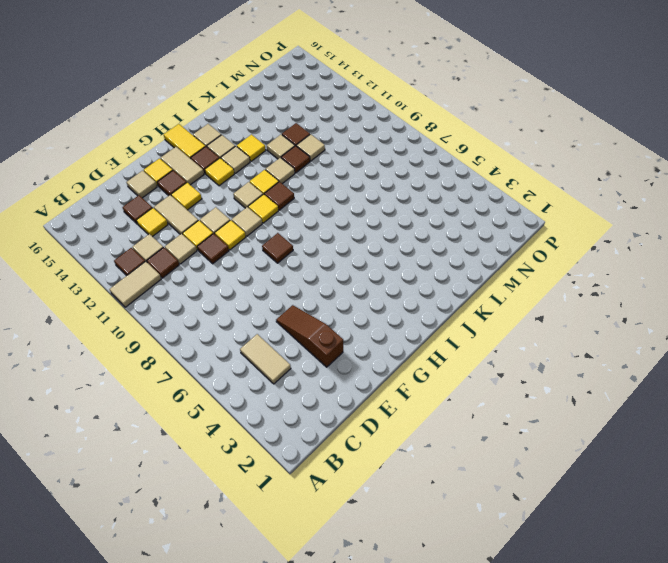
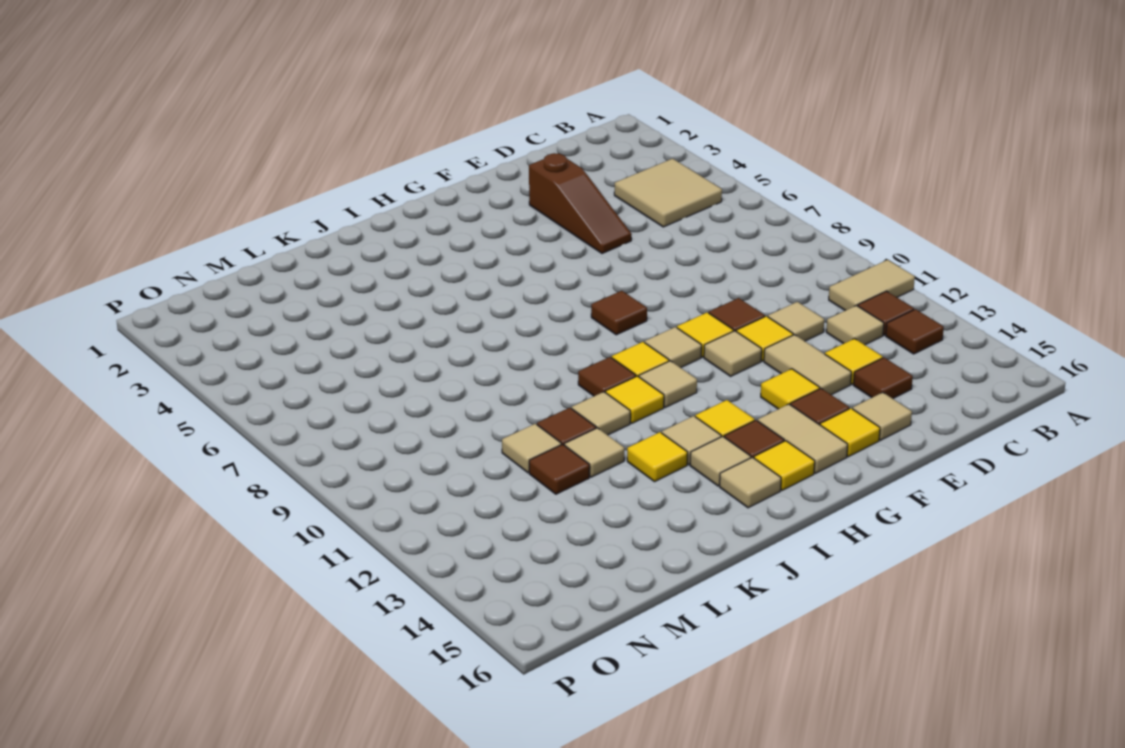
tan 1x2 tile [240,334,291,384] -> tan 2x2 tile [614,159,722,227]
brown 1x1 tile [147,247,179,278] -> brown 1x1 tile moved to [886,309,944,354]
yellow 1x2 tile [164,124,205,159] -> yellow 1x1 tile [754,441,815,490]

